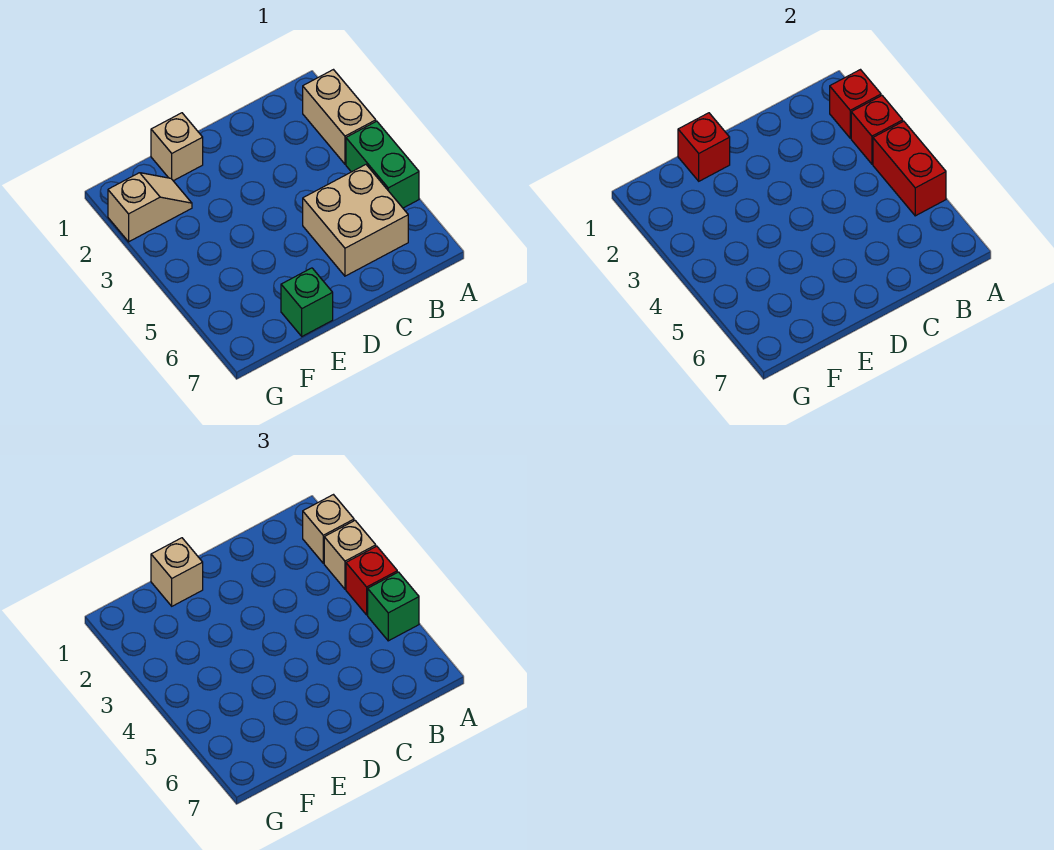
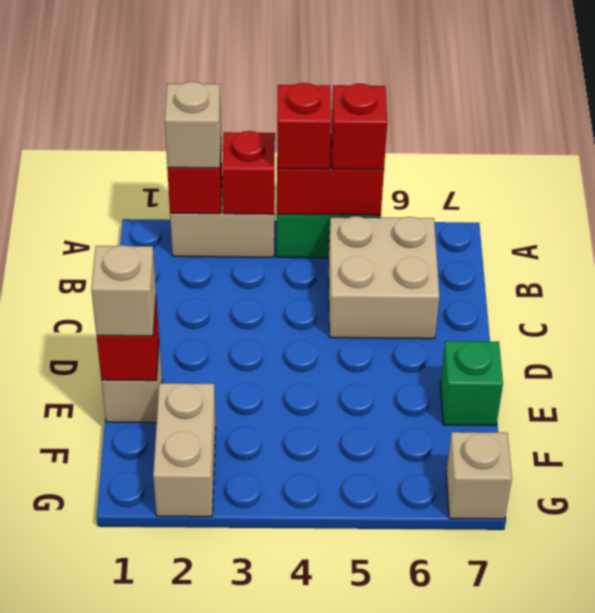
tan 1x1 brick [324,521,376,589] -> tan 1x1 brick moved to [446,432,512,519]
green 1x1 brick [368,572,419,641] -> red 1x1 brick [331,84,387,170]
tan 1x2 slope [108,173,192,242] -> tan 1x2 brick [153,383,216,517]

